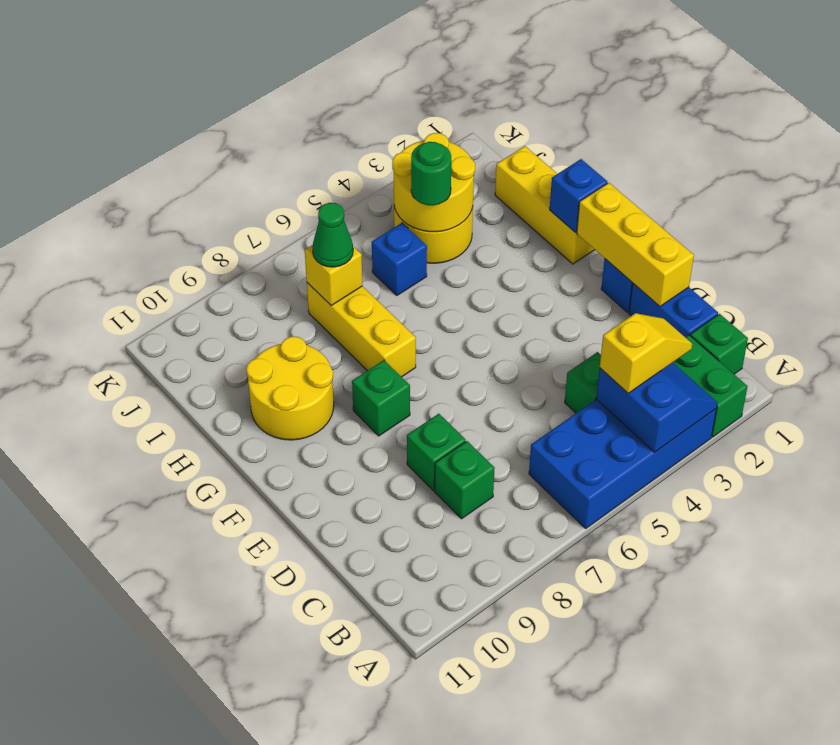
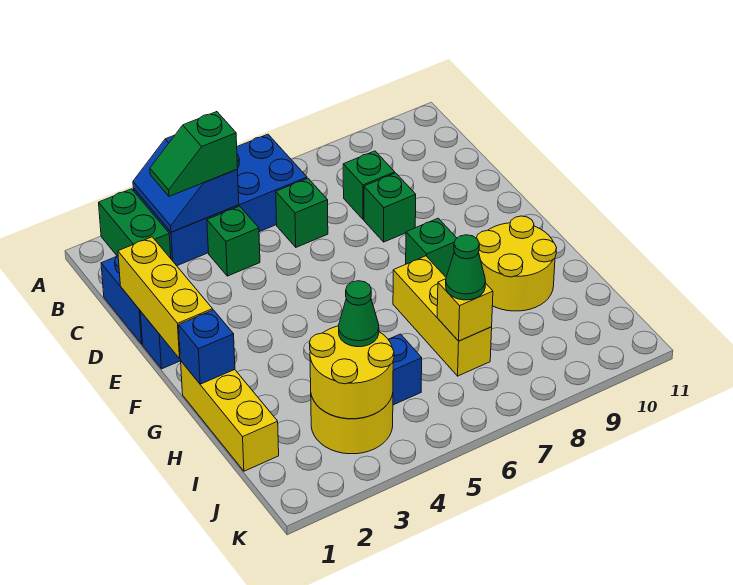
green 1x1 brick [690,314,748,374] -> green 1x1 brick moved to [276,178,328,247]
yellow 1x2 slope [600,313,692,393] -> green 1x2 slope [150,112,238,196]
green 1x1 round brick [411,142,451,206] -> green 1x1 cone [339,281,379,347]

